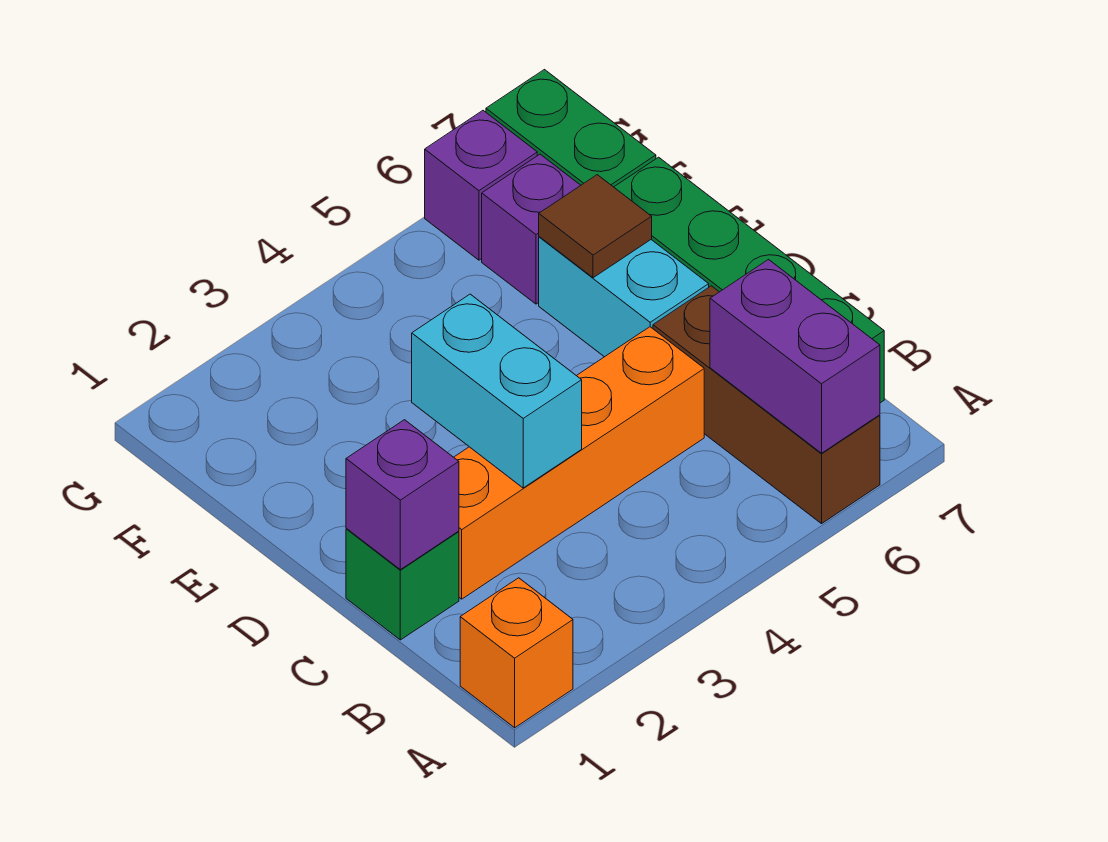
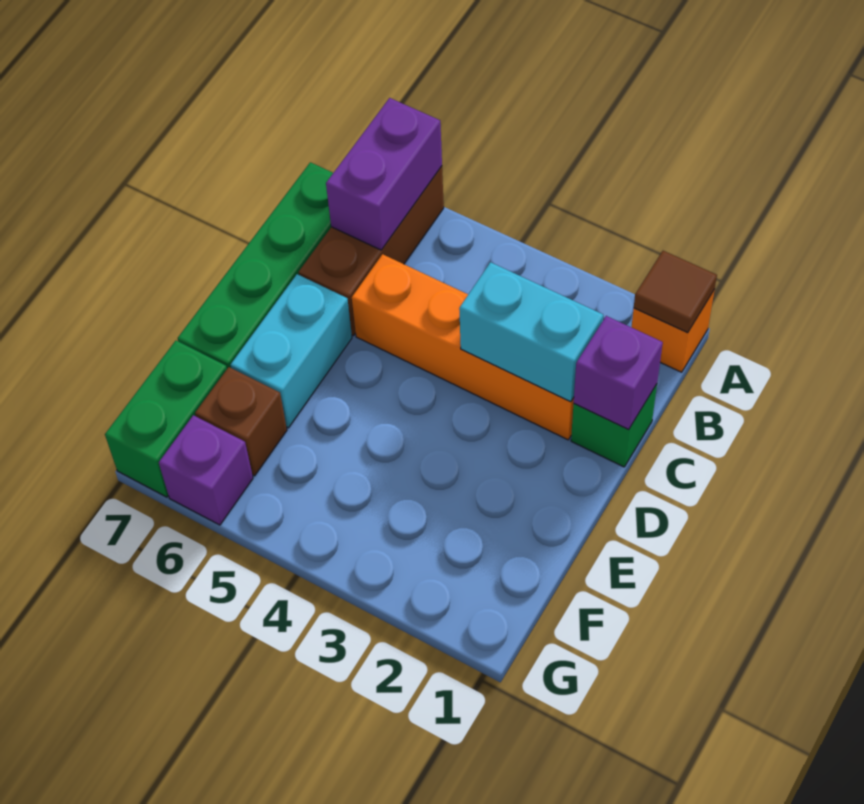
cyan 1x2 brick [412,294,582,488] -> cyan 1x2 brick turned to [459,262,603,402]
brown 1x1 tile [539,175,652,278] -> brown 1x1 tile moved to [634,251,717,333]
purple 1x1 brick [482,154,581,304] -> brown 1x1 brick [195,367,287,476]

